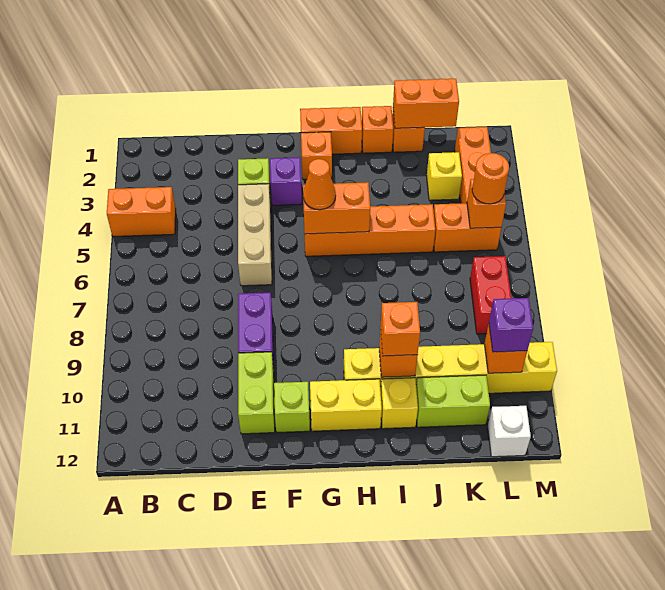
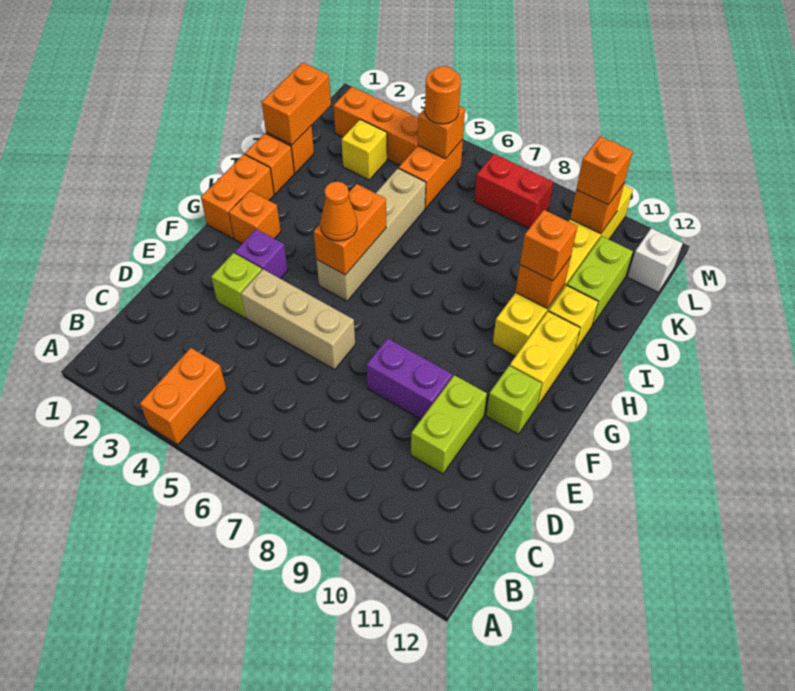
lime 1x2 brick [238,352,275,434] -> lime 1x2 brick turned to [411,375,487,474]
orange 1x4 brick [304,204,435,256] -> tan 1x4 brick [317,168,426,301]
purple 1x1 brick [489,298,533,352] -> orange 1x1 brick [576,136,633,205]

